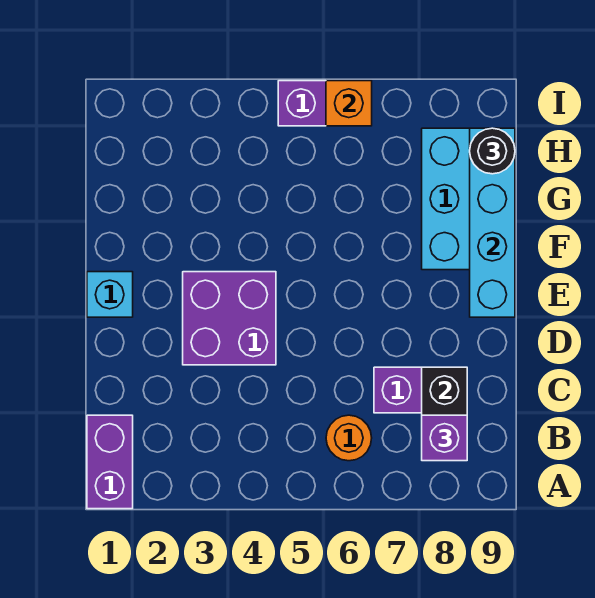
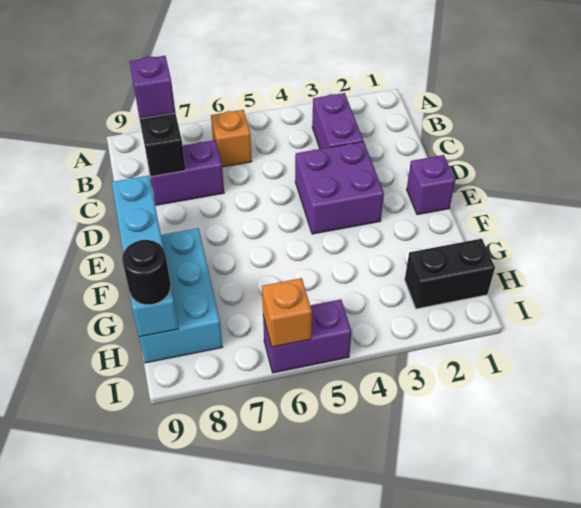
purple 1x2 brick [87,415,133,509] -> purple 1x2 brick moved to [312,93,363,149]
orange 1x1 round brick [326,415,372,461] -> orange 1x1 brick [211,110,252,167]
cyan 1x1 brick [87,272,133,317] -> purple 1x1 brick [407,155,455,215]
none -> black 1x2 brick [405,239,495,309]

